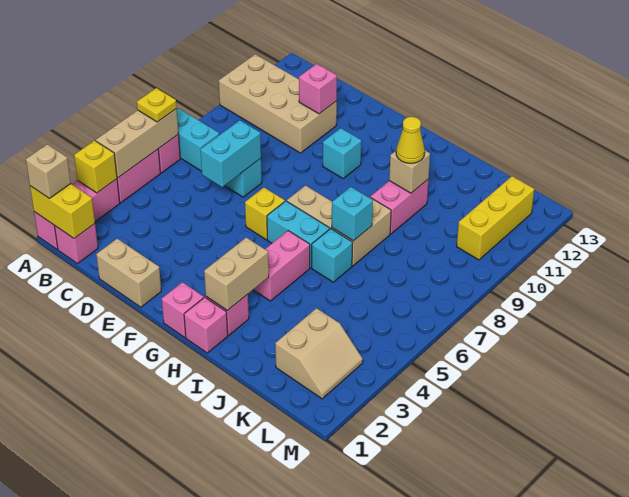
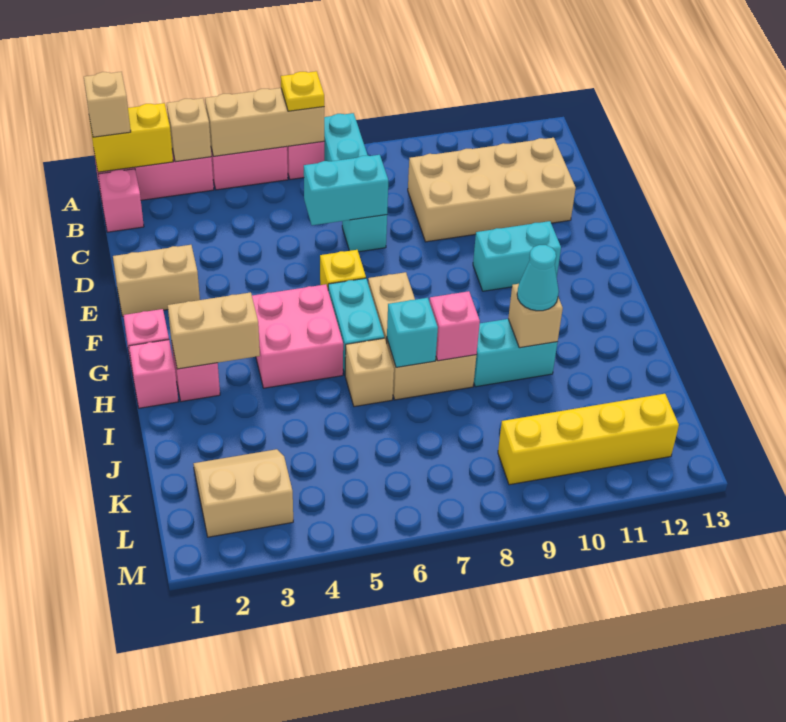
yellow 1x2 brick [30,184,95,238] -> yellow 1x2 brick turned to [89,103,173,172]
yellow 1x1 brick [74,141,117,193] -> tan 1x1 brick [167,98,211,162]
tan 2x4 brick [219,54,337,153] -> tan 2x4 brick turned to [408,138,576,242]
tan 1x2 brick [96,239,161,307] -> tan 1x2 brick turned to [113,245,200,316]
pink 1x1 brick [299,64,337,114] -> pink 1x1 brick moved to [430,291,480,361]
cyan 1x1 brick [323,128,361,178] -> cyan 1x2 brick [473,221,561,291]
pink 1x2 brick [253,231,310,301] -> pink 2x2 brick [252,284,343,388]
cyan 1x1 brick [312,229,353,282] -> tan 1x1 brick [345,338,394,407]
pink 1x2 brick [370,180,428,234] -> cyan 1x2 brick [474,319,557,387]
yellow 1x1 cone [396,117,425,163] -> cyan 1x1 cone [517,245,559,311]
tan 2x2 slope [275,308,363,399] -> tan 2x2 slope turned to [193,449,293,537]
yellow 1x3 brick [457,176,534,260] -> yellow 1x4 brick [498,394,679,485]

